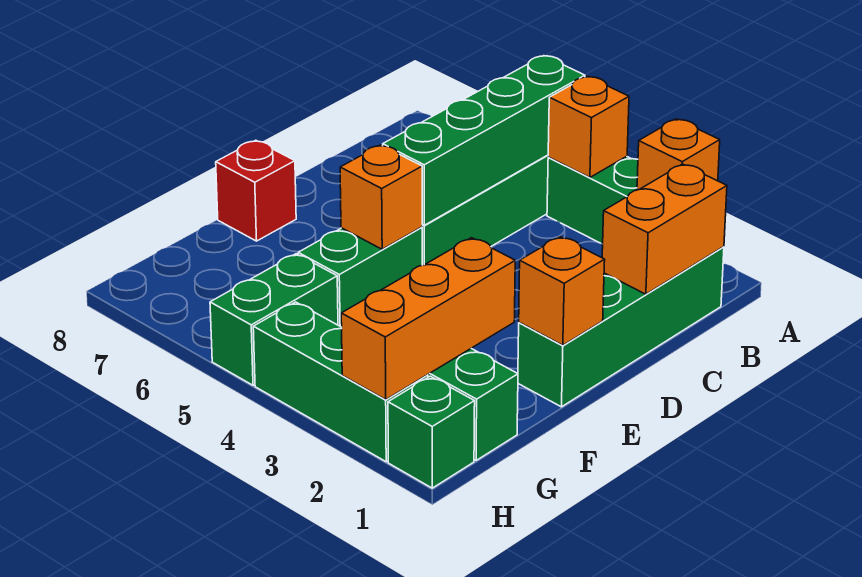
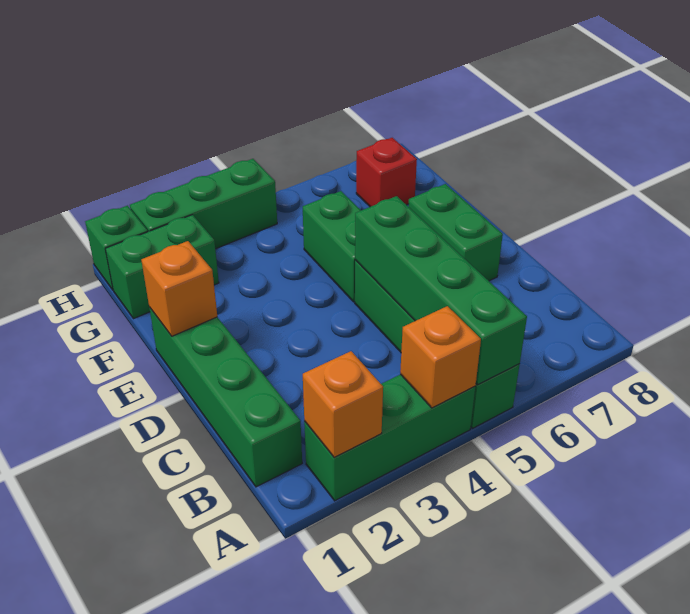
orange 1x2 brick [602,164,727,294] -> none
orange 1x1 brick [340,145,422,249] -> none
red 1x1 brick [216,140,296,241] -> red 1x1 brick moved to [356,138,417,207]
orange 1x3 brick [341,238,515,400] -> none
green 1x2 brick [210,254,338,385] -> green 1x2 brick moved to [408,184,503,281]

